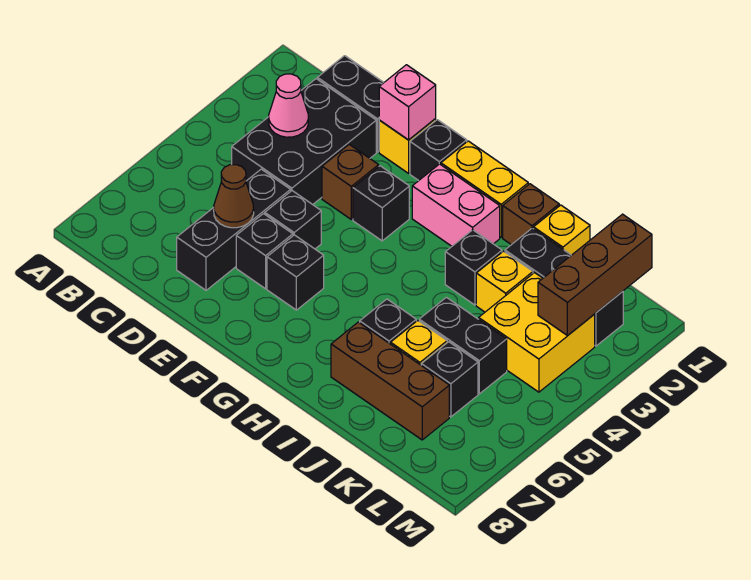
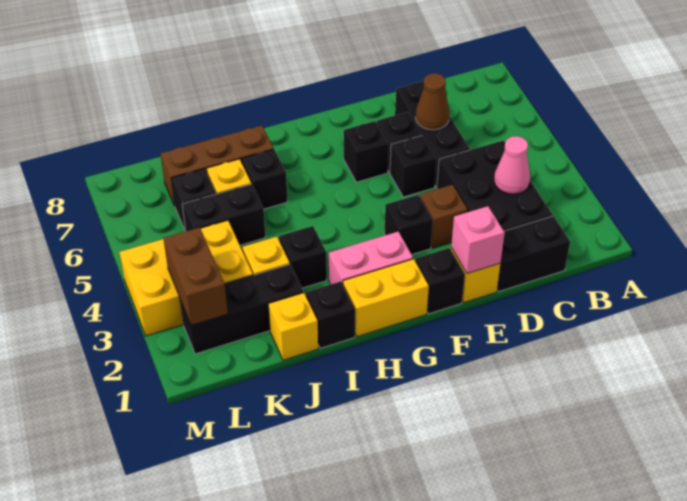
brown 1x1 brick [503,184,559,245] -> black 1x1 brick [306,281,355,348]
yellow 2x2 brick [479,273,595,392] -> yellow 2x3 brick [119,220,253,336]
brown 1x3 brick [538,214,652,336] -> brown 1x2 brick [163,227,228,325]

